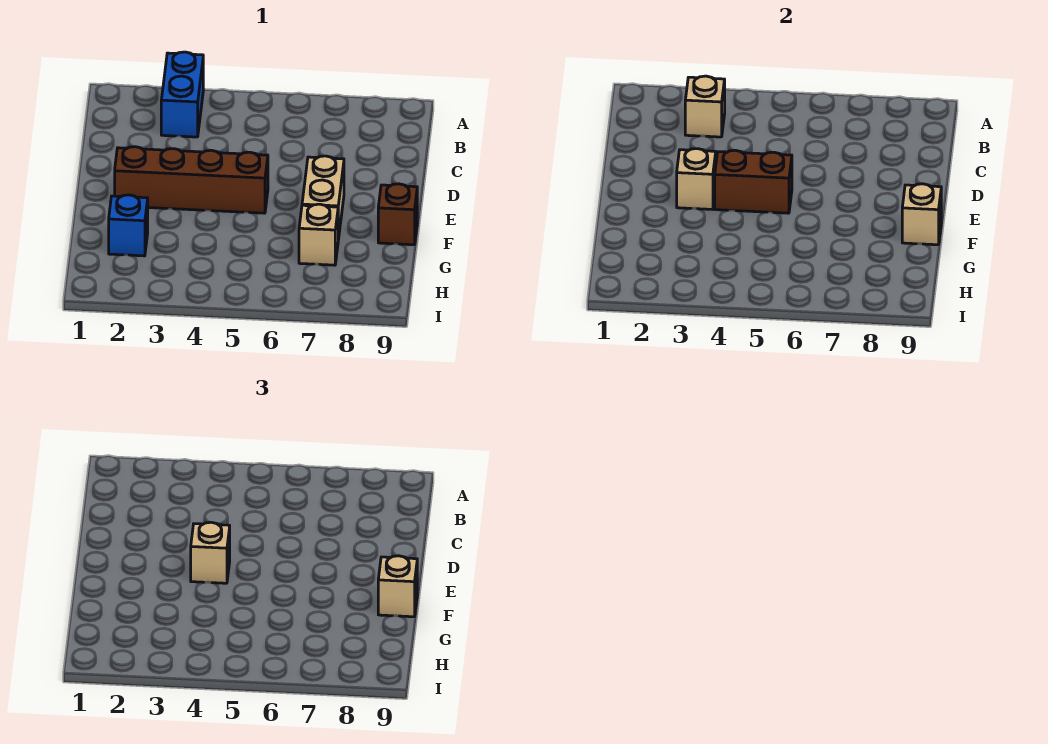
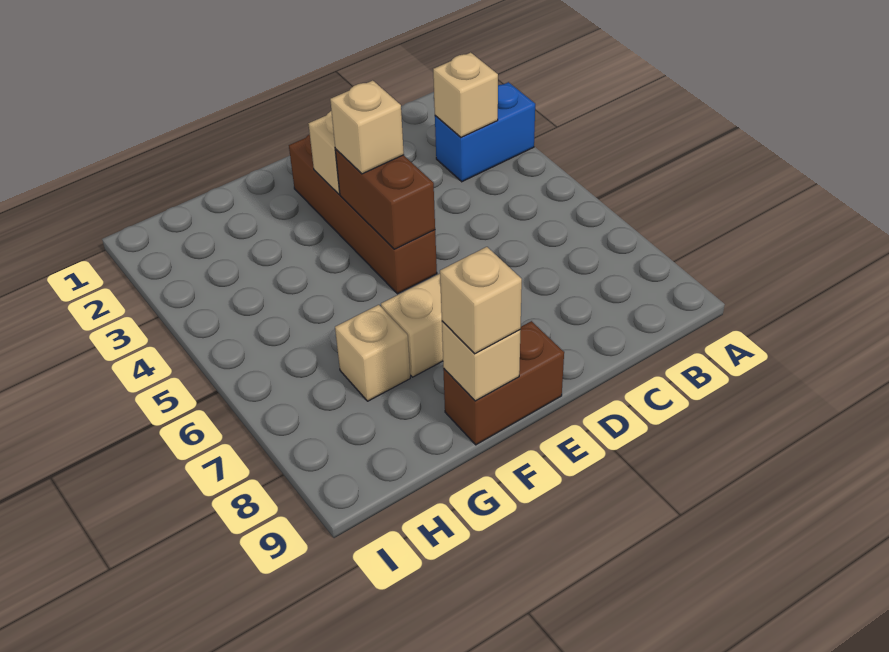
brown 1x1 brick [378,184,417,245] -> brown 1x2 brick [443,321,564,445]
blue 1x1 brick [109,195,148,256] -> none

